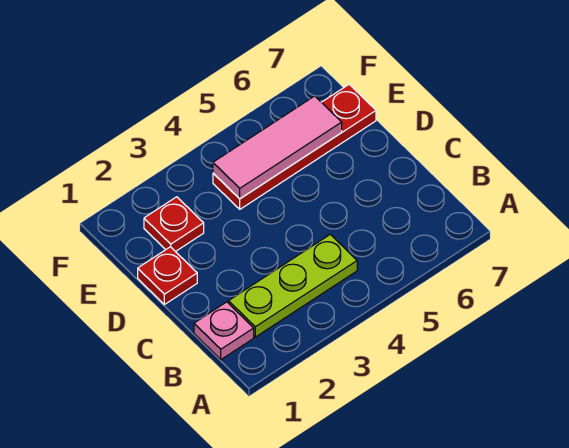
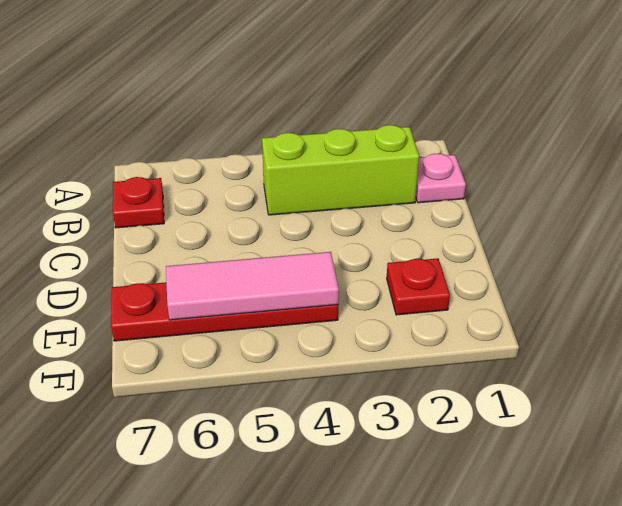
lime 1x3 plate [228,234,357,337] -> lime 1x3 brick [262,125,419,215]
red 1x1 plate [138,247,197,304] -> red 1x1 plate moved to [113,177,164,228]

